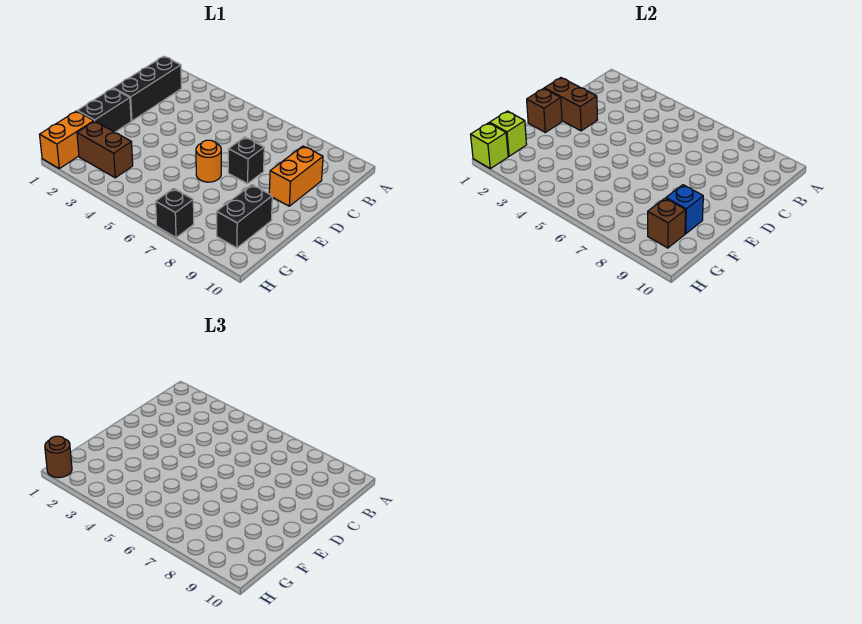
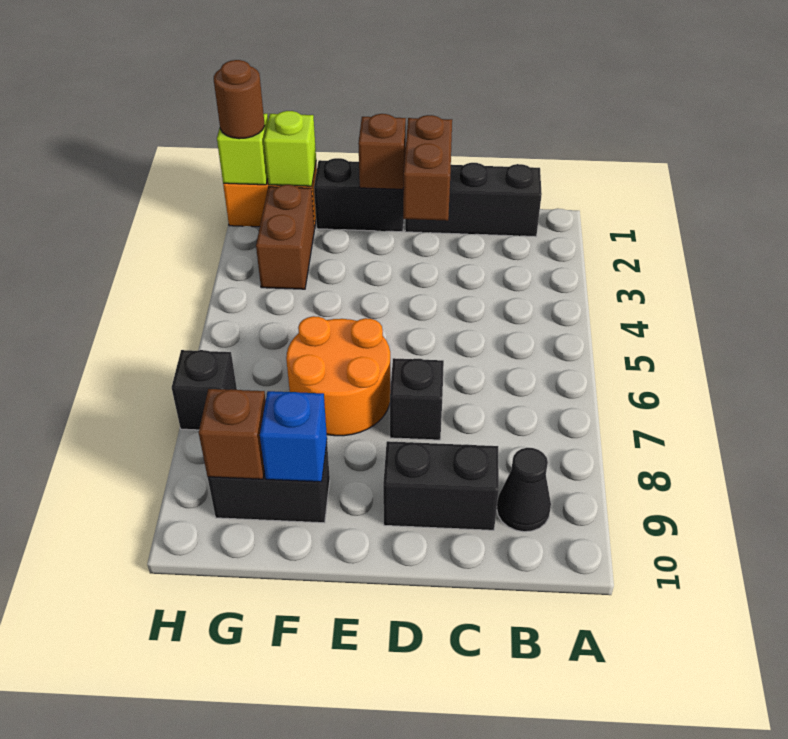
none -> black 1x1 cone [497,448,551,532]
orange 1x2 brick [269,146,323,206] -> black 1x2 brick [383,441,499,530]
orange 1x1 round brick [196,140,221,182] -> orange 2x2 round brick [286,316,390,436]

